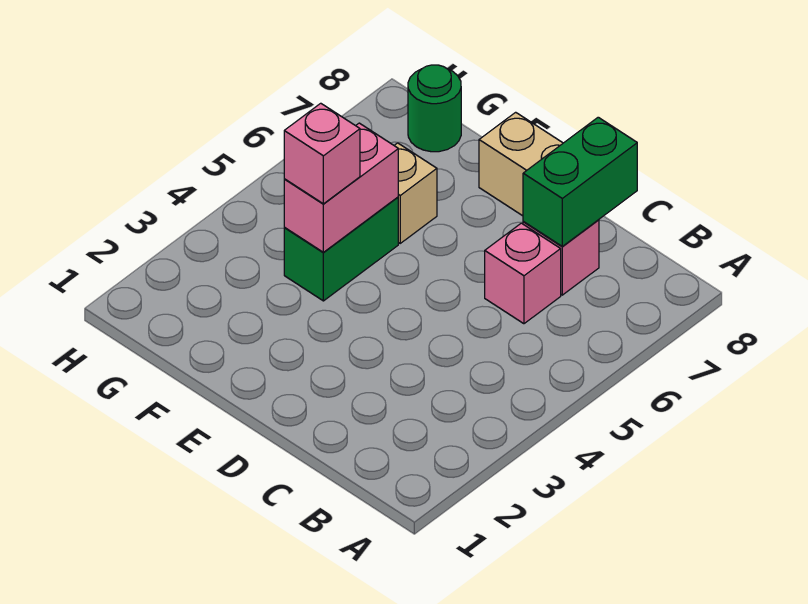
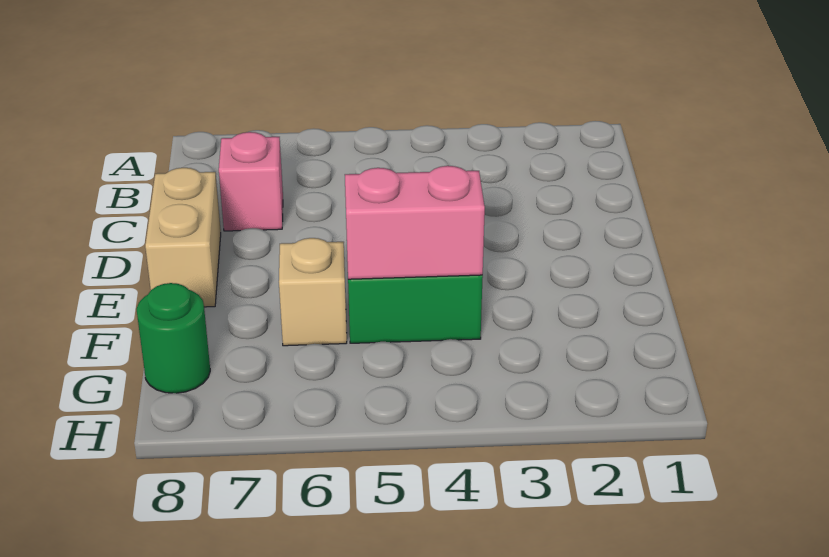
pink 1x1 brick [485,223,561,324] -> none
green 1x2 brick [523,117,637,246] -> none
pink 1x1 brick [284,103,360,204] -> none

